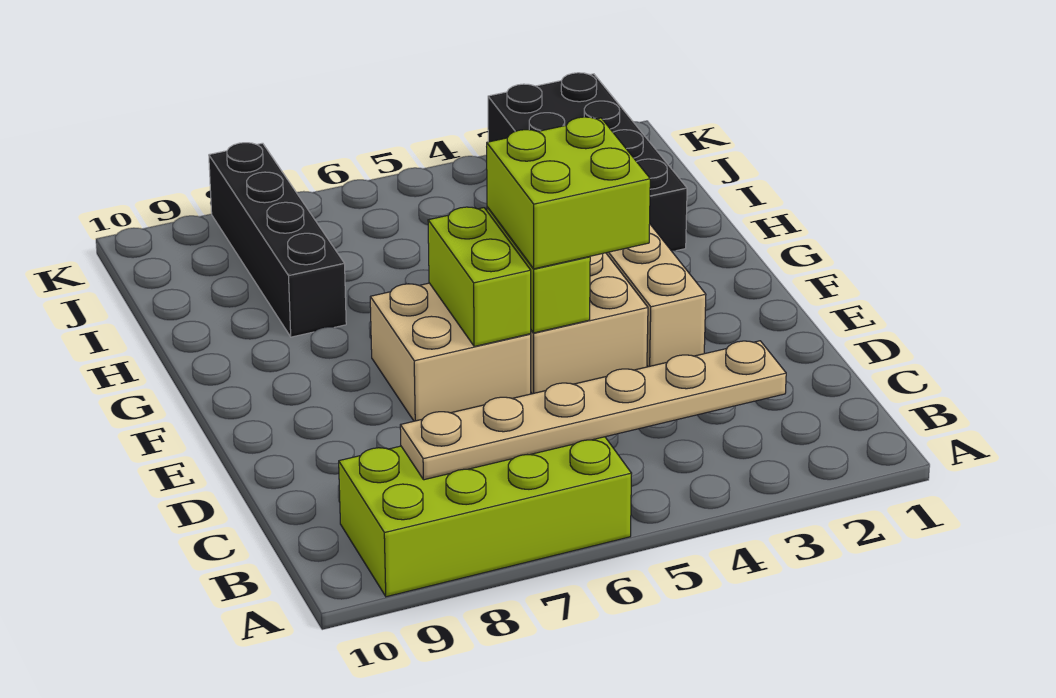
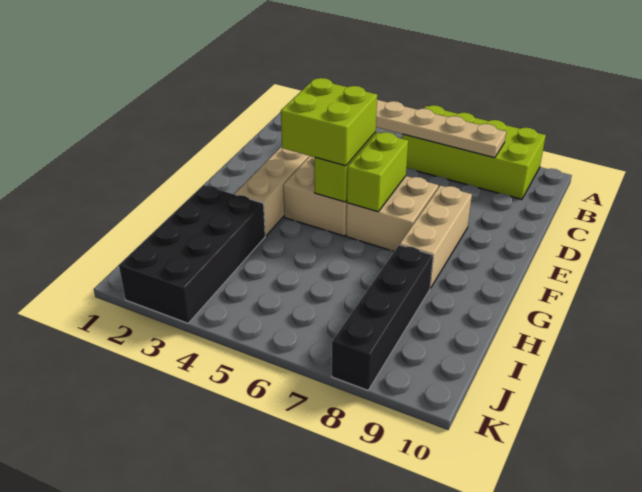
none -> tan 1x3 brick [400,185,472,288]

